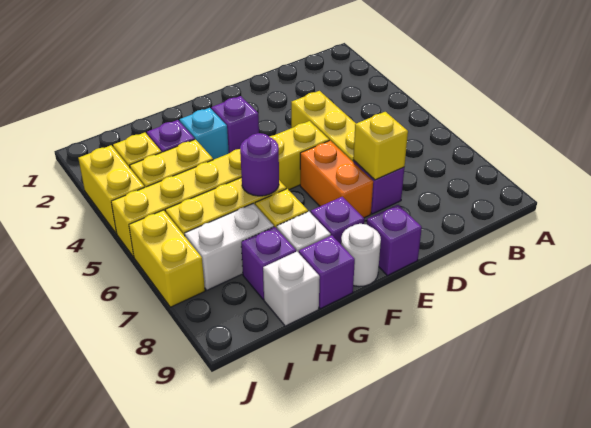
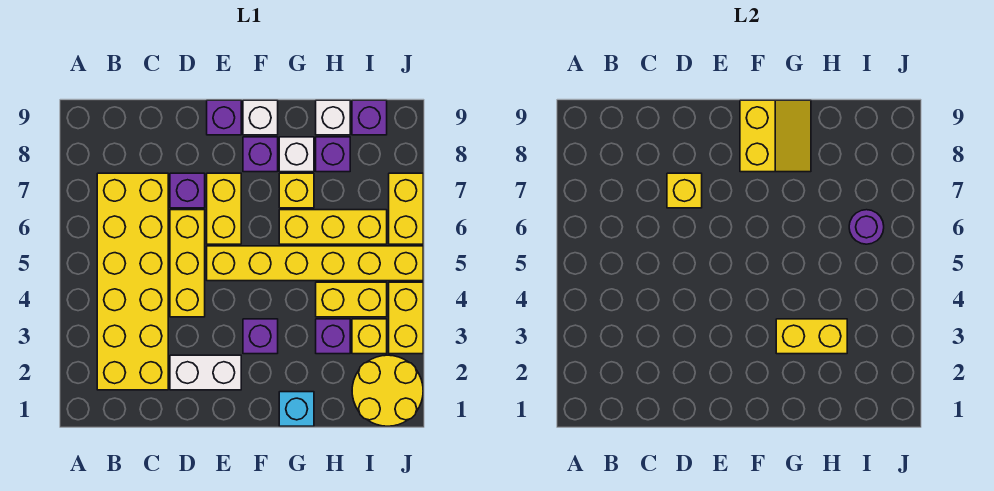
none -> yellow 2x6 brick [97,173,168,390]
orange 1x2 brick [300,141,373,218] -> yellow 1x2 brick [207,173,241,244]
none -> yellow 2x2 slope [740,100,811,172]
white 1x1 round brick [341,224,381,287] -> white 1x1 brick [243,100,278,135]
cyan 1x1 brick [180,108,229,160] -> cyan 1x1 brick moved to [279,392,314,426]
none -> yellow 1x2 brick [776,319,847,354]
purple 1x1 round brick [240,133,279,196] -> purple 1x1 round brick moved to [849,210,884,244]
purple 1x1 brick [299,235,355,309] -> purple 1x1 brick moved to [352,100,387,135]
white 1x2 brick [185,203,274,290] -> white 1x2 brick moved to [170,355,241,390]
none -> yellow 2x2 round brick [352,355,423,426]

